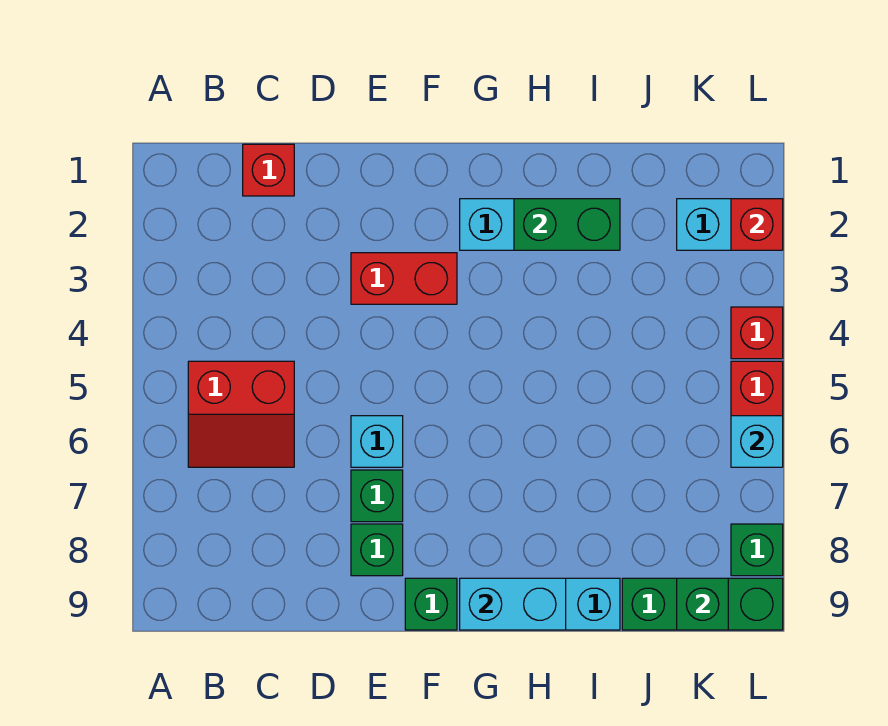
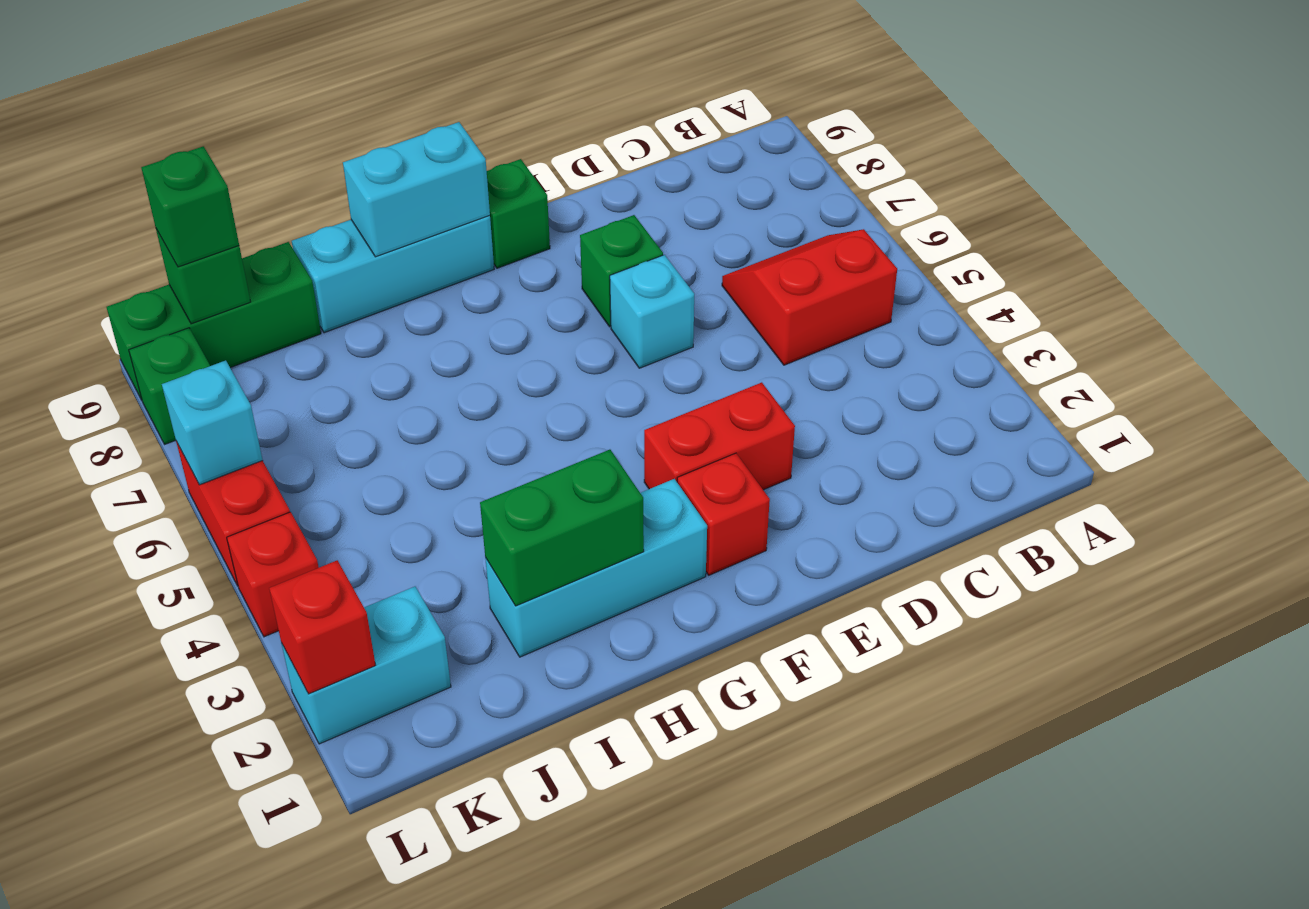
red 1x1 brick [243,144,294,196] -> red 1x1 brick moved to [677,453,770,575]
green 1x1 brick [351,524,403,576] -> green 1x1 brick moved to [141,146,239,267]

